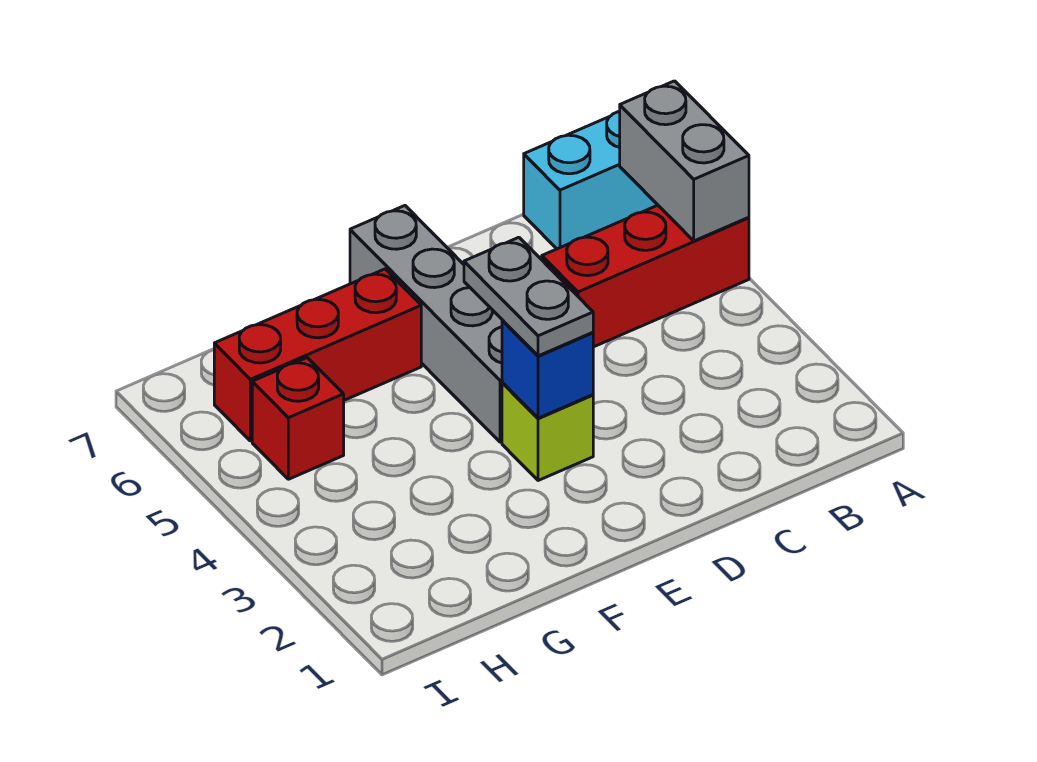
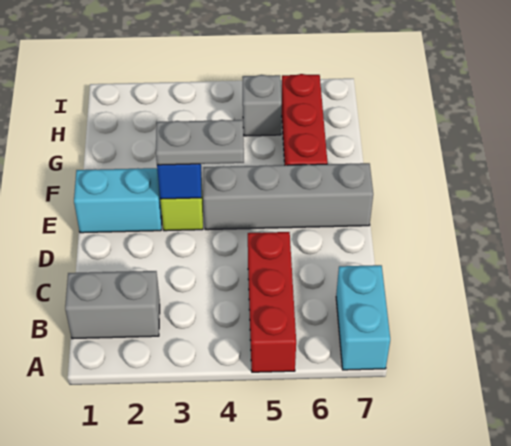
grey 1x2 brick [620,81,749,241] -> grey 1x2 brick moved to [65,271,160,339]
none -> cyan 1x2 brick [74,168,162,233]
red 1x1 brick [252,358,344,479] -> grey 1x1 brick [242,75,282,136]

